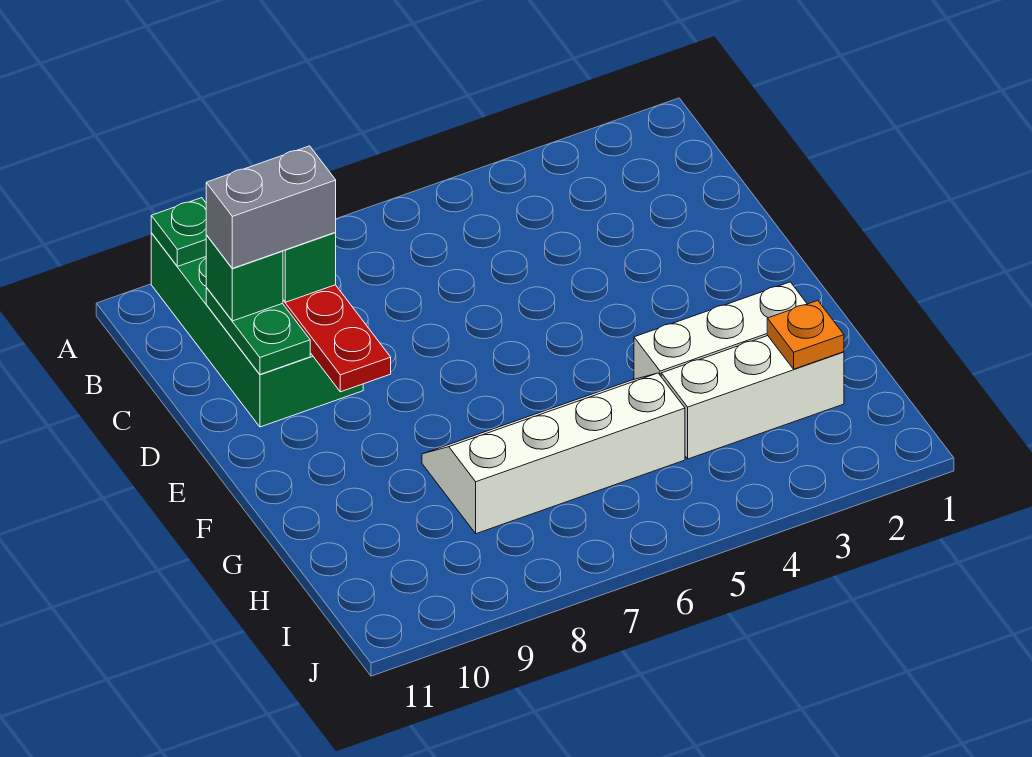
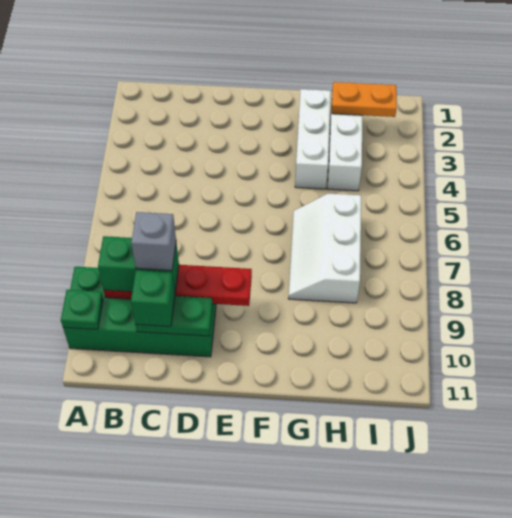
grey 1x2 brick [206,146,336,268] -> grey 1x1 brick [131,212,176,270]
white 2x4 slope [422,373,685,534] -> white 2x3 slope [288,194,361,303]
orange 1x1 plate [767,300,844,369] -> orange 1x2 plate [332,82,397,117]

